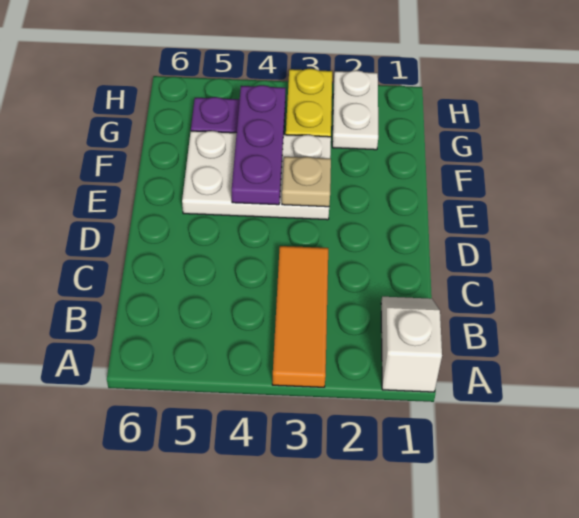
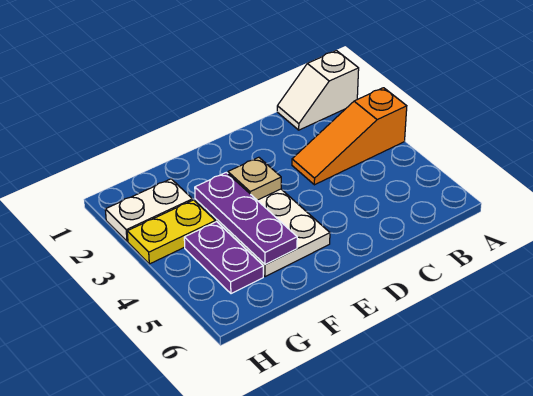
orange 1x3 tile [272,246,328,387] -> orange 1x3 slope [292,88,407,185]
purple 1x3 plate [232,85,286,205] -> purple 1x3 plate turned to [195,172,297,265]

